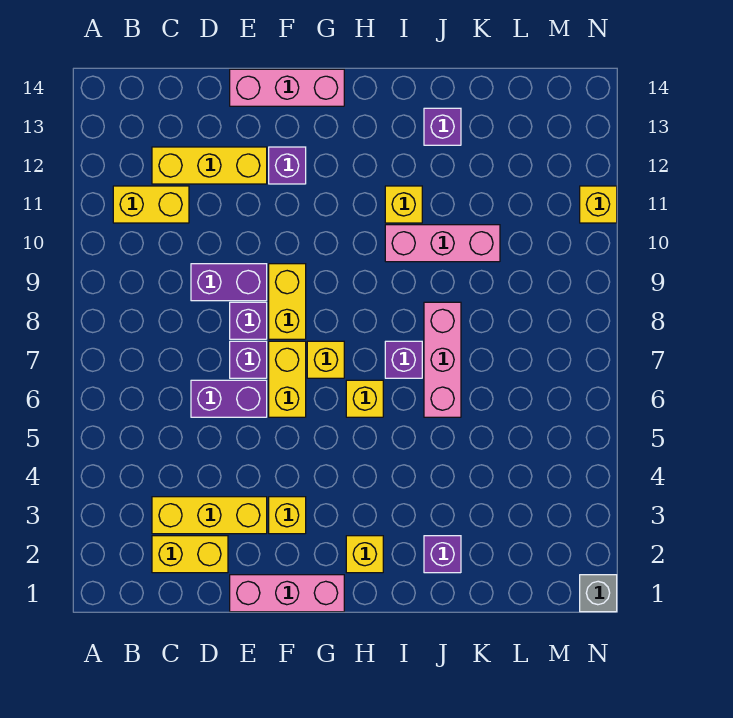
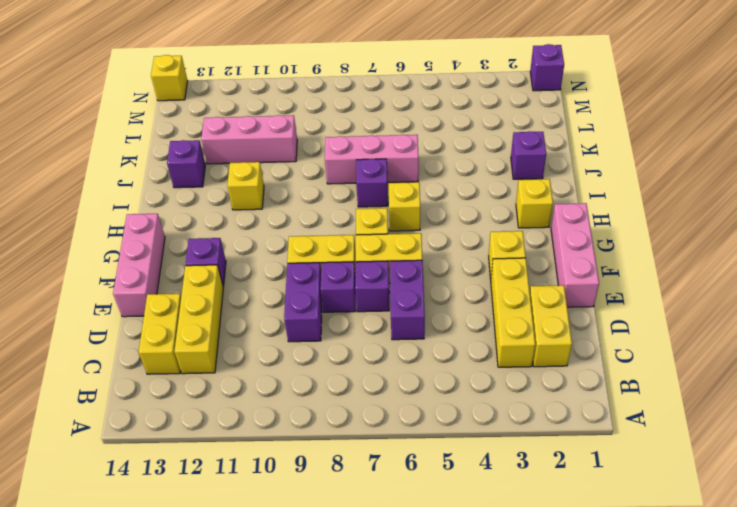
yellow 1x2 brick [113,186,189,223] -> yellow 1x2 brick moved to [139,294,181,374]
pink 1x3 brick [385,225,500,262] -> pink 1x3 brick turned to [201,115,297,164]
grey 1x1 brick [580,575,617,612] -> purple 1x1 brick [530,44,564,91]
yellow 1x1 brick [580,186,617,223] -> yellow 1x1 brick moved to [151,55,188,101]

